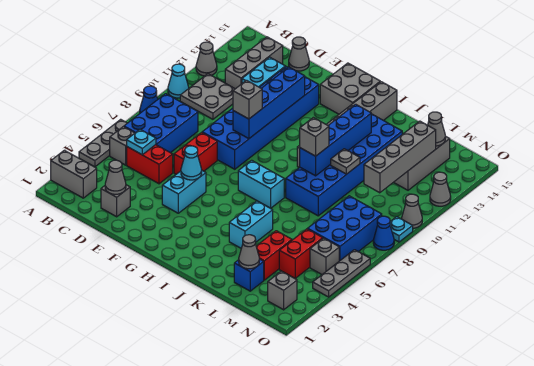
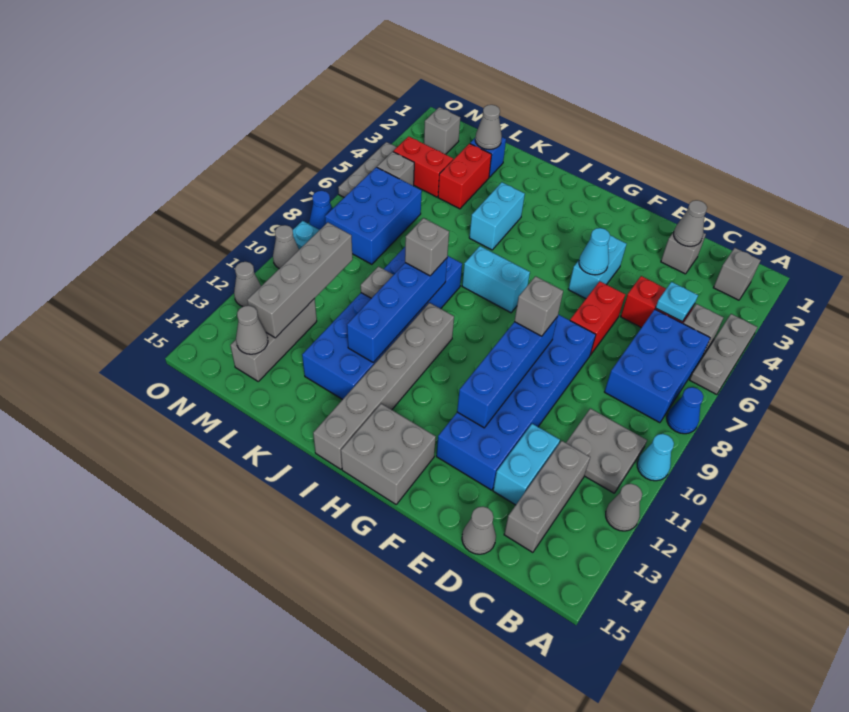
grey 1x2 brick [51,150,97,198] -> grey 1x1 brick [713,248,761,300]
red 1x2 brick [279,229,323,278] -> red 1x2 brick turned to [393,136,453,197]

